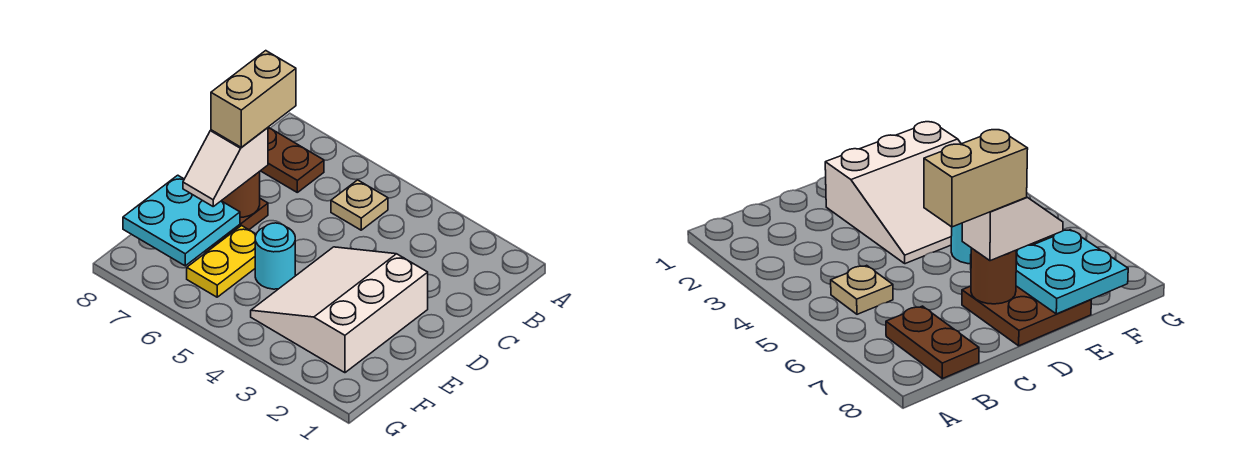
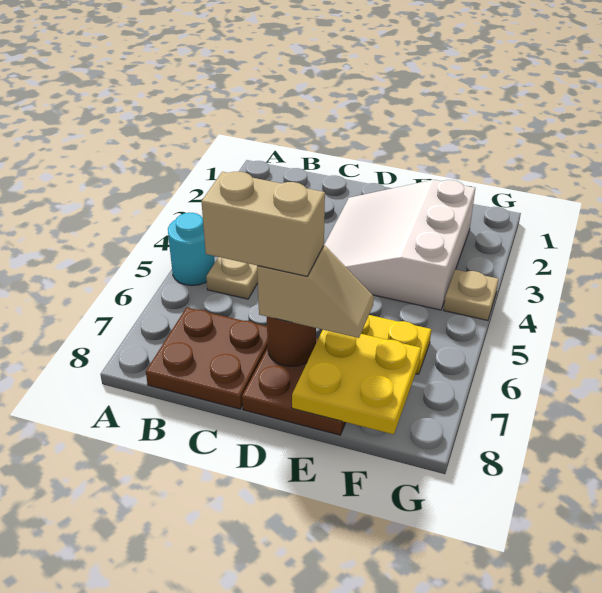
brown 1x2 plate [261,127,324,192] -> brown 2x2 plate [146,307,268,409]
white 3x3 slope [251,247,428,373] -> white 3x3 slope turned to [324,180,475,310]
white 1x2 slope [183,128,268,206] -> tan 1x2 slope [257,245,374,338]
cyan 1x1 round brick [255,223,295,289] -> cyan 1x1 round brick moved to [168,213,215,285]
cyan 2x2 plate [123,175,240,266] -> yellow 2x2 plate [292,330,421,434]
none -> tan 1x1 plate [444,269,499,320]

